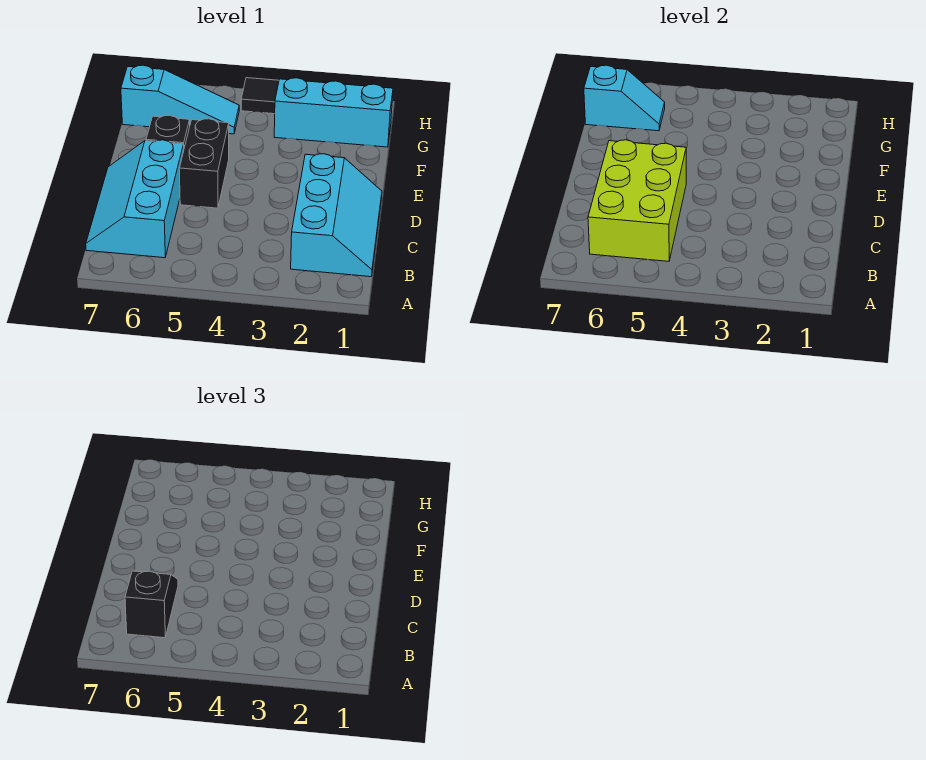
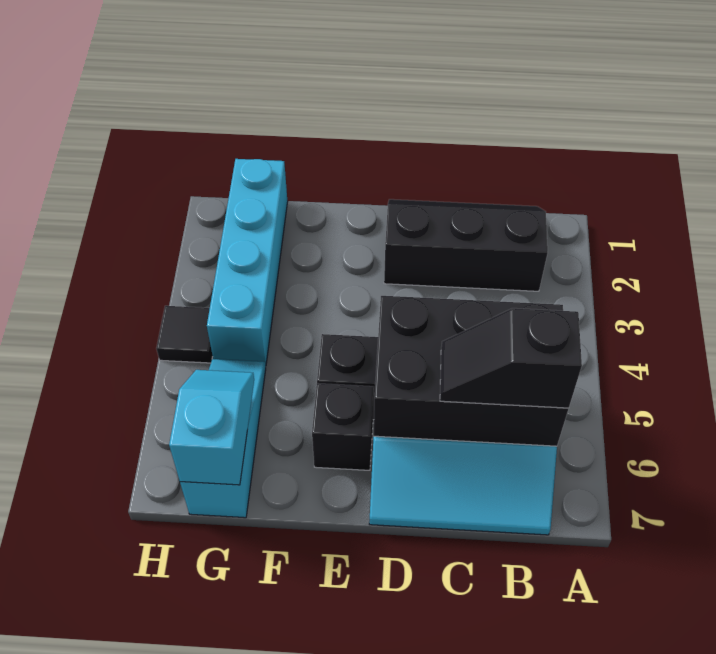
cyan 2x3 slope [291,154,382,277] -> black 2x3 slope [384,199,548,291]
lime 2x3 brick [588,140,686,261] -> black 2x3 brick [374,296,569,446]
cyan 1x3 brick [274,78,393,147] -> cyan 1x4 brick [207,159,288,366]

